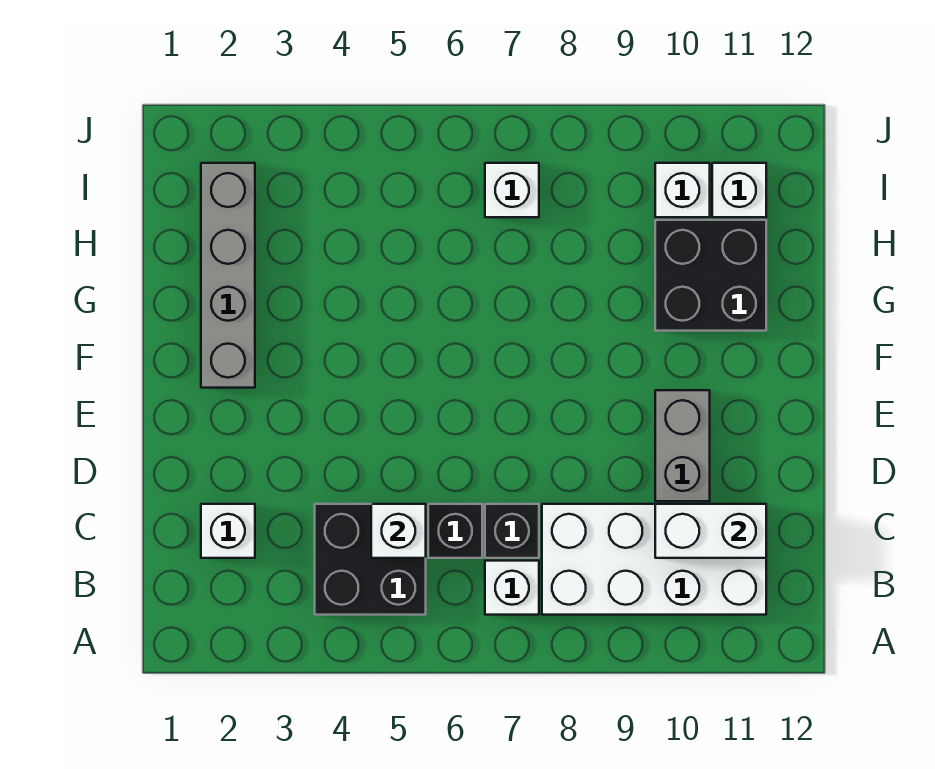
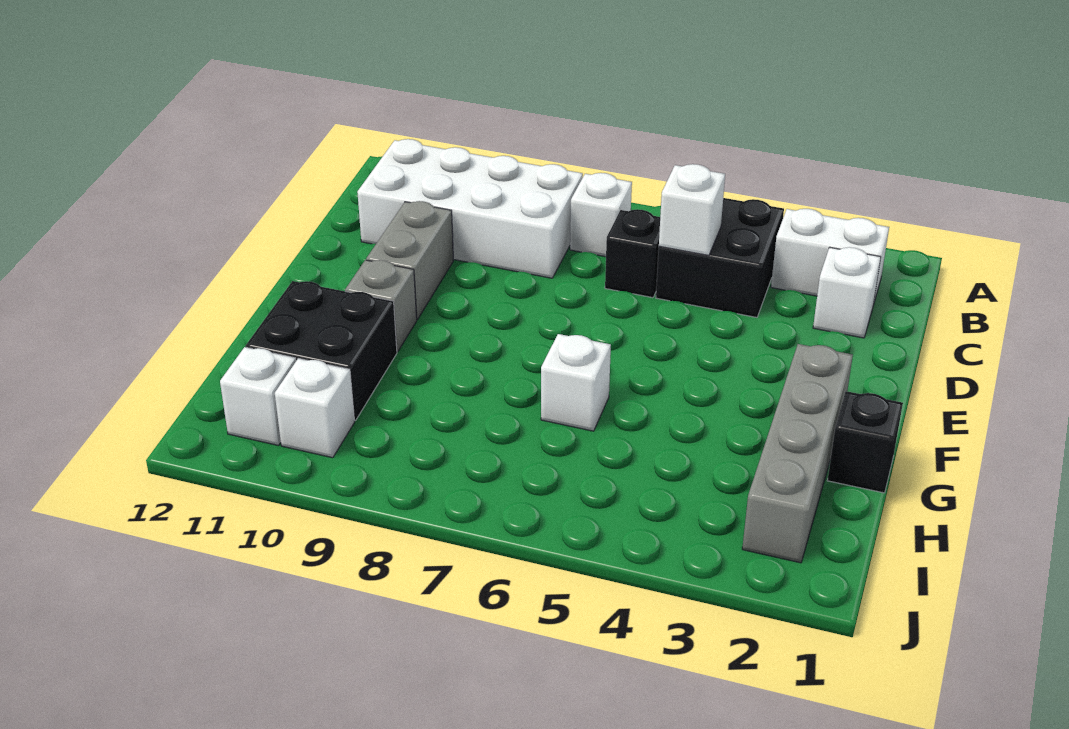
black 1x1 brick [485,504,539,558] -> black 1x1 brick moved to [827,391,903,493]
white 1x2 brick [655,504,766,558] -> white 1x2 brick moved to [771,209,889,302]
none -> grey 1x1 brick [345,260,417,352]
white 1x1 brick [485,163,539,217] -> white 1x1 brick moved to [541,334,611,431]

